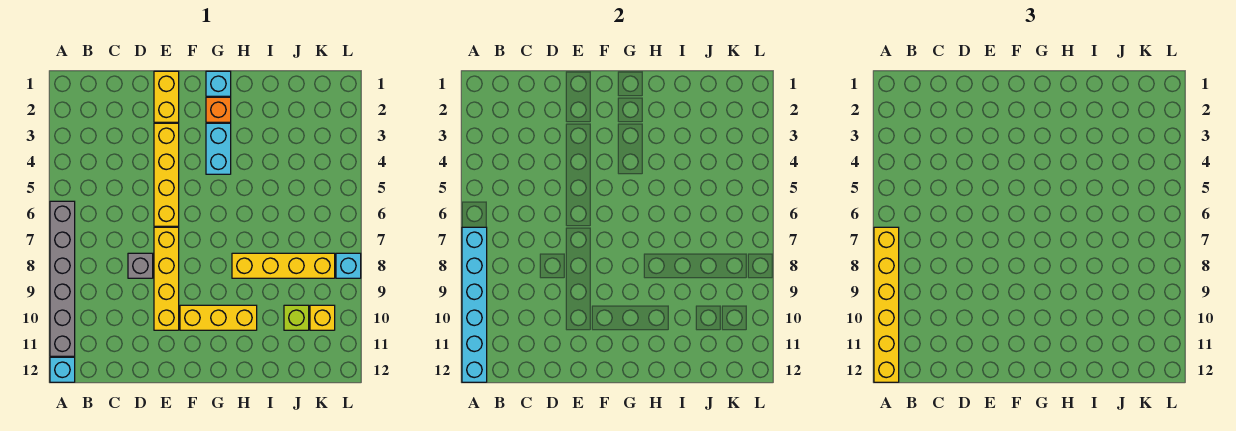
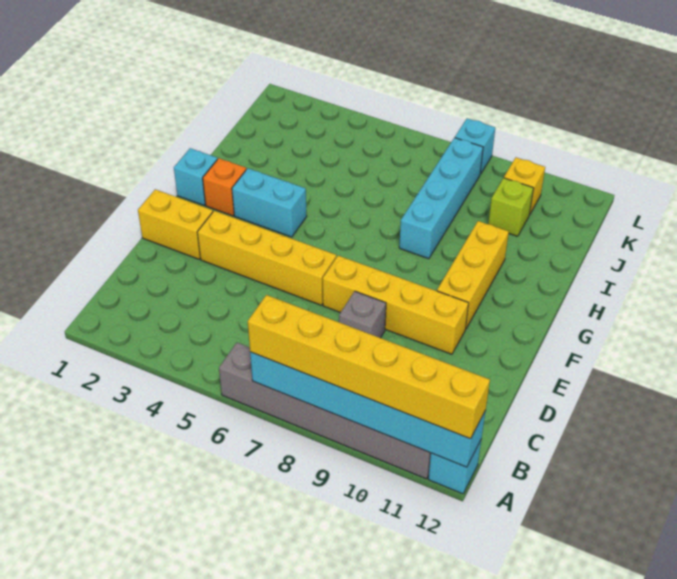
yellow 1x4 brick [232,253,335,278] -> cyan 1x4 brick [399,138,483,259]

